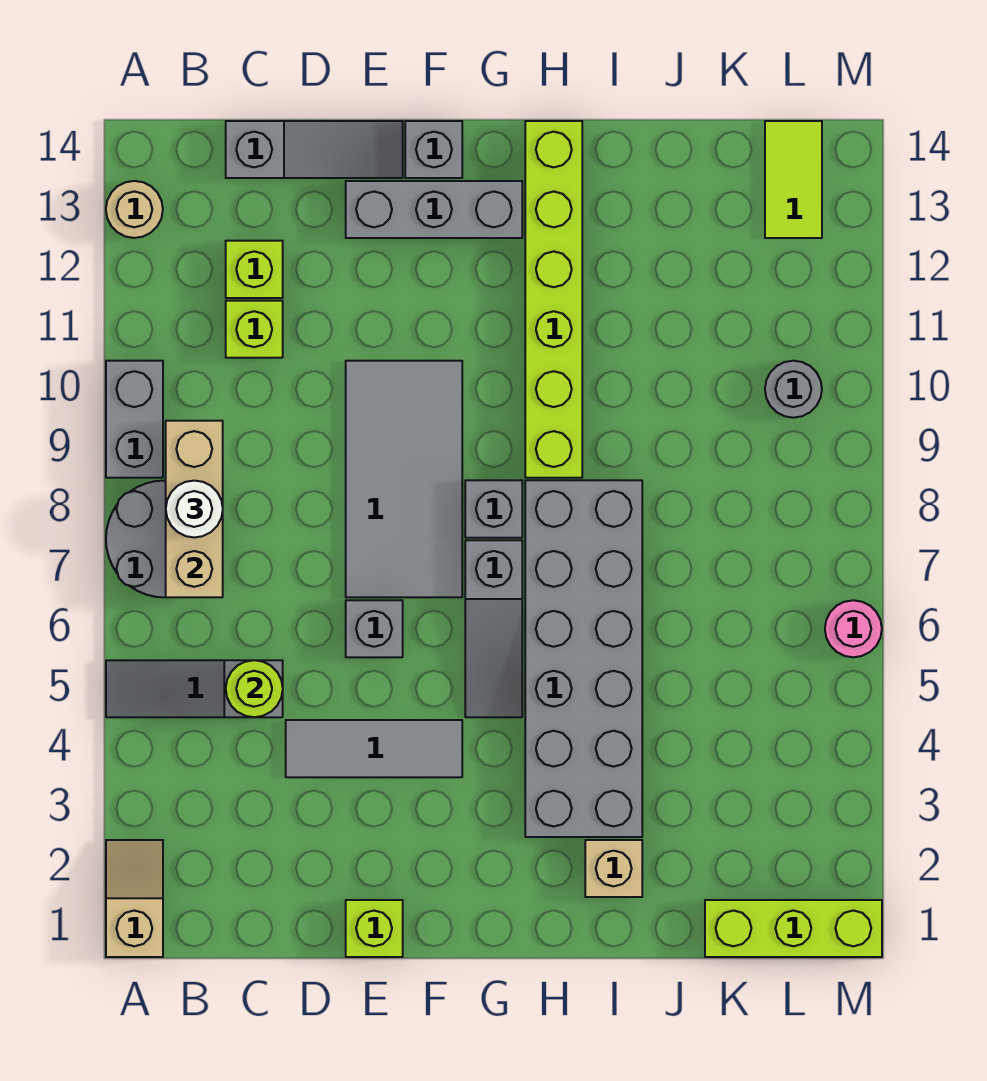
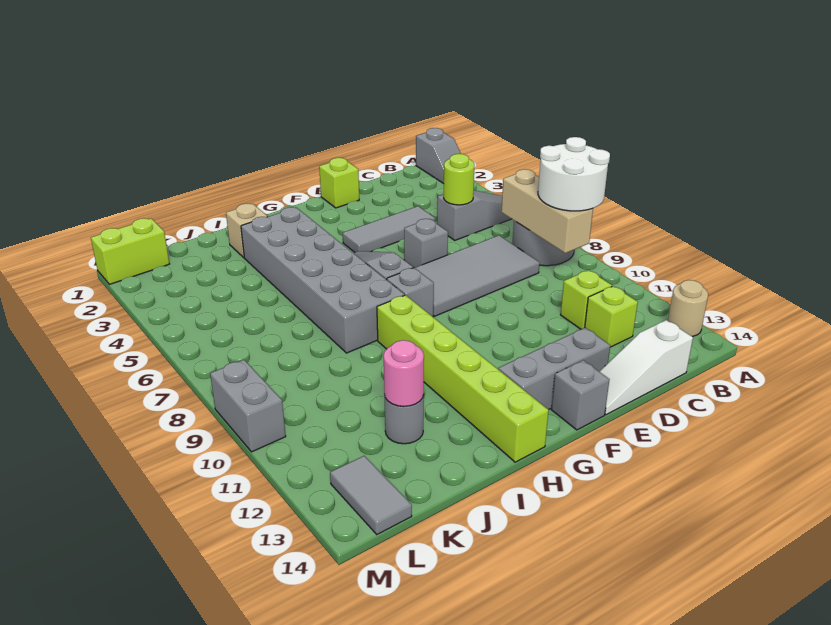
tan 1x2 slope [106,840,163,957] -> grey 1x2 slope [416,128,461,184]
grey 1x2 brick [106,361,163,478] -> grey 1x2 brick moved to [210,360,286,452]
white 1x1 round brick [166,481,223,538] -> white 2x2 round brick [538,137,610,211]
grey 1x3 slope [226,121,403,178] -> white 1x3 slope [599,320,693,415]
grey 2x4 tile [346,361,462,597] -> grey 2x4 tile turned to [415,235,540,316]
lime 1x3 brick [705,900,882,957] -> lime 1x2 brick [91,218,169,284]
grey 1x1 round brick [765,361,822,418] -> grey 1x1 round brick moved to [385,395,424,444]
lime 1x2 tile [765,121,822,238] -> grey 1x2 tile [330,456,412,534]
pink 1x1 round brick [825,600,882,657] -> pink 1x1 round brick moved to [384,340,424,407]

